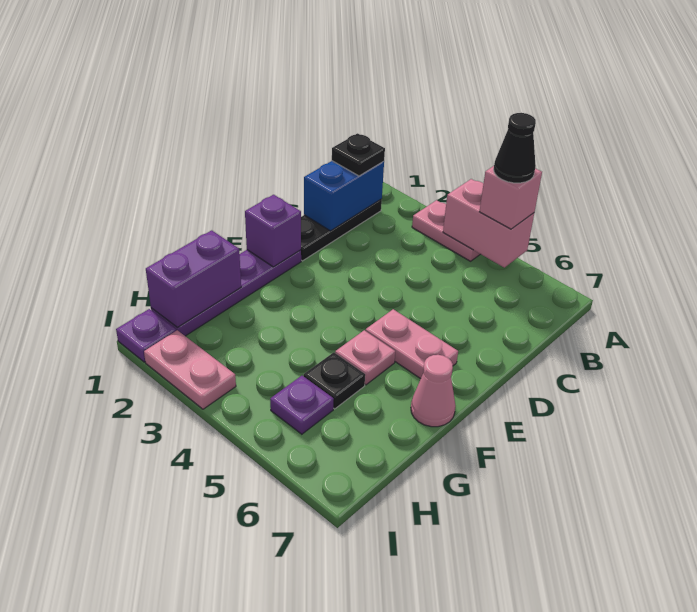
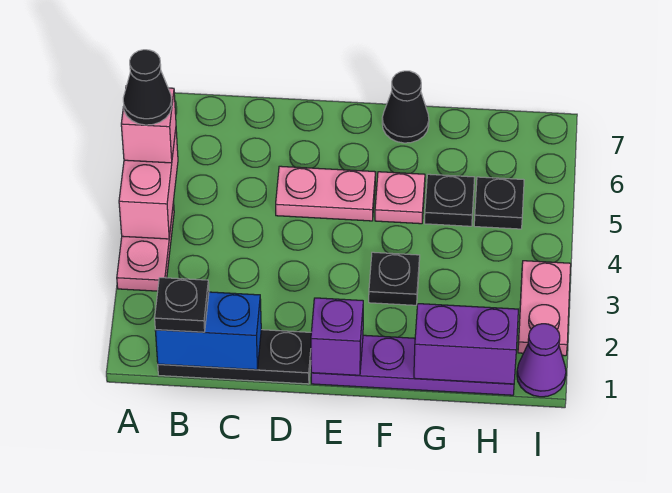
pink 1x2 plate [366,309,458,379] -> pink 1x2 plate turned to [276,166,376,221]
none -> black 1x1 plate [369,252,420,305]
pink 1x1 cone [411,355,456,427] -> black 1x1 cone [382,71,429,143]
purple 1x1 plate [270,376,334,434] -> black 1x1 plate [474,177,524,229]
purple 1x1 plate [116,309,176,362] -> purple 1x1 cone [517,324,566,397]

